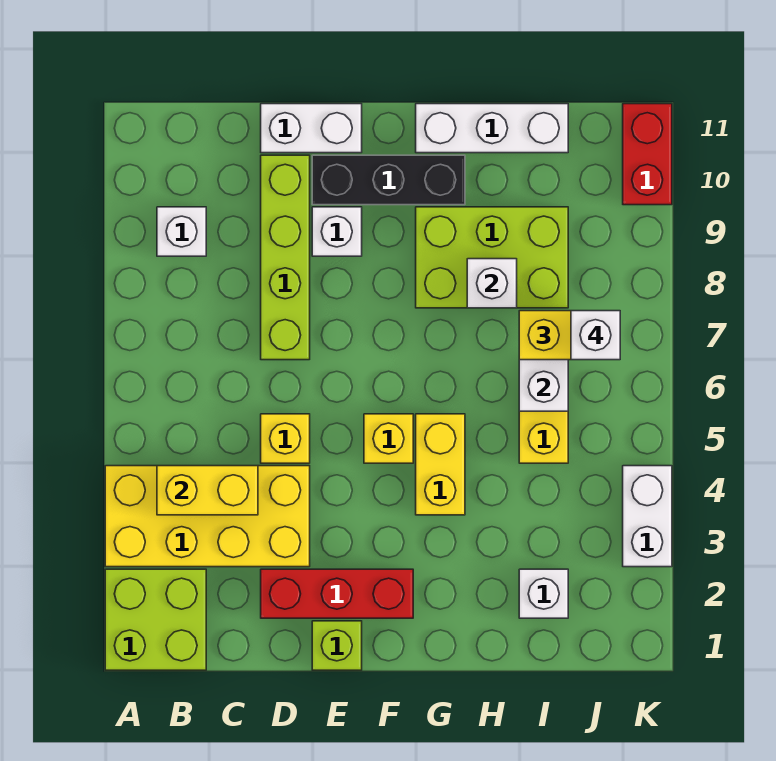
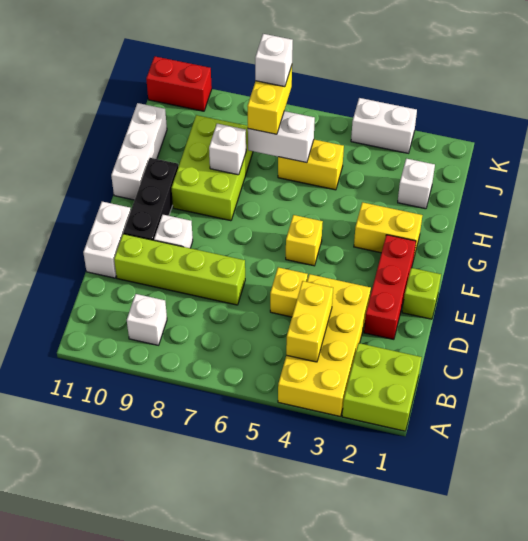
yellow 1x2 brick [416,414,465,515] -> yellow 1x2 brick moved to [354,202,422,256]

